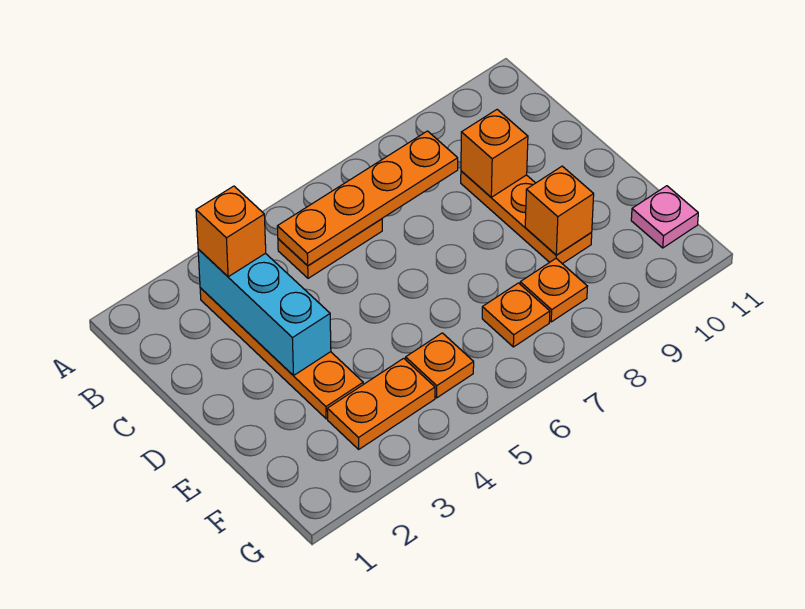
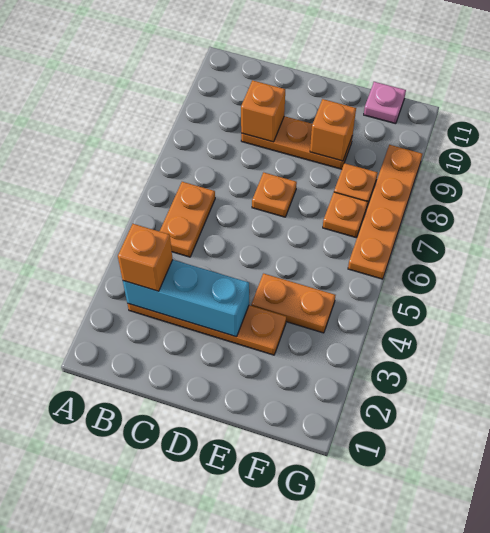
orange 1x4 plate [277,131,458,266] -> orange 1x4 plate moved to [348,145,422,279]
orange 1x2 plate [327,358,435,449] -> orange 1x2 plate turned to [251,274,335,333]
orange 1x1 plate [406,333,474,398] -> orange 1x1 plate moved to [252,172,297,217]

